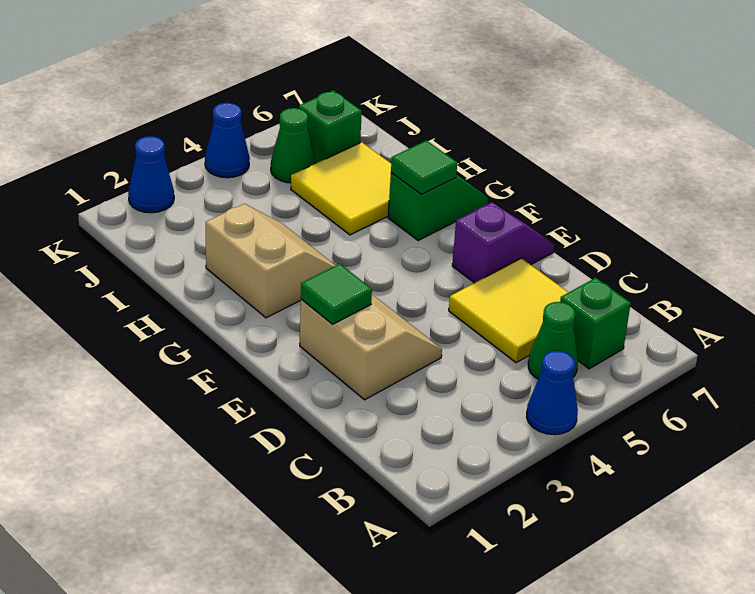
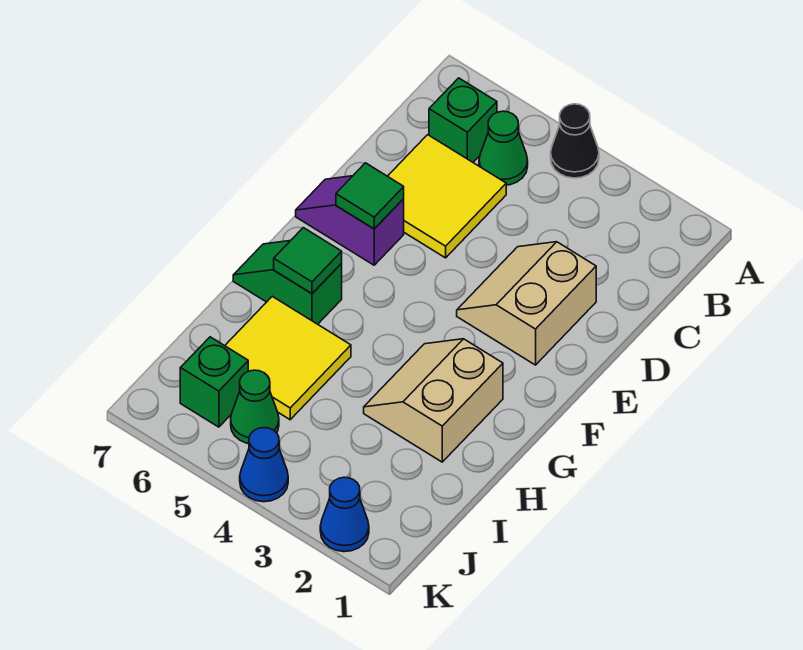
blue 1x1 cone [526,351,578,435] -> black 1x1 cone [551,104,599,178]
green 1x1 tile [301,264,372,324] -> green 1x1 tile moved to [336,163,404,229]

